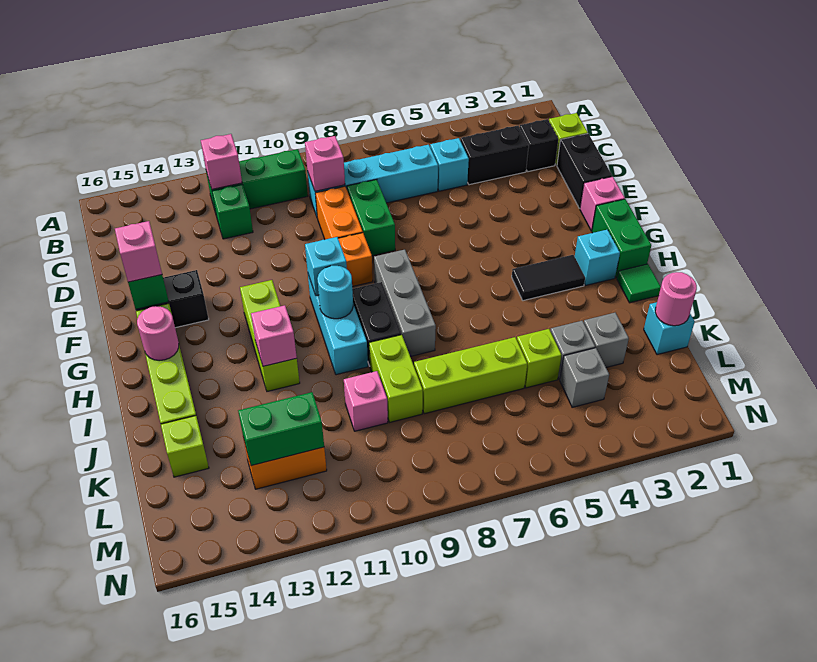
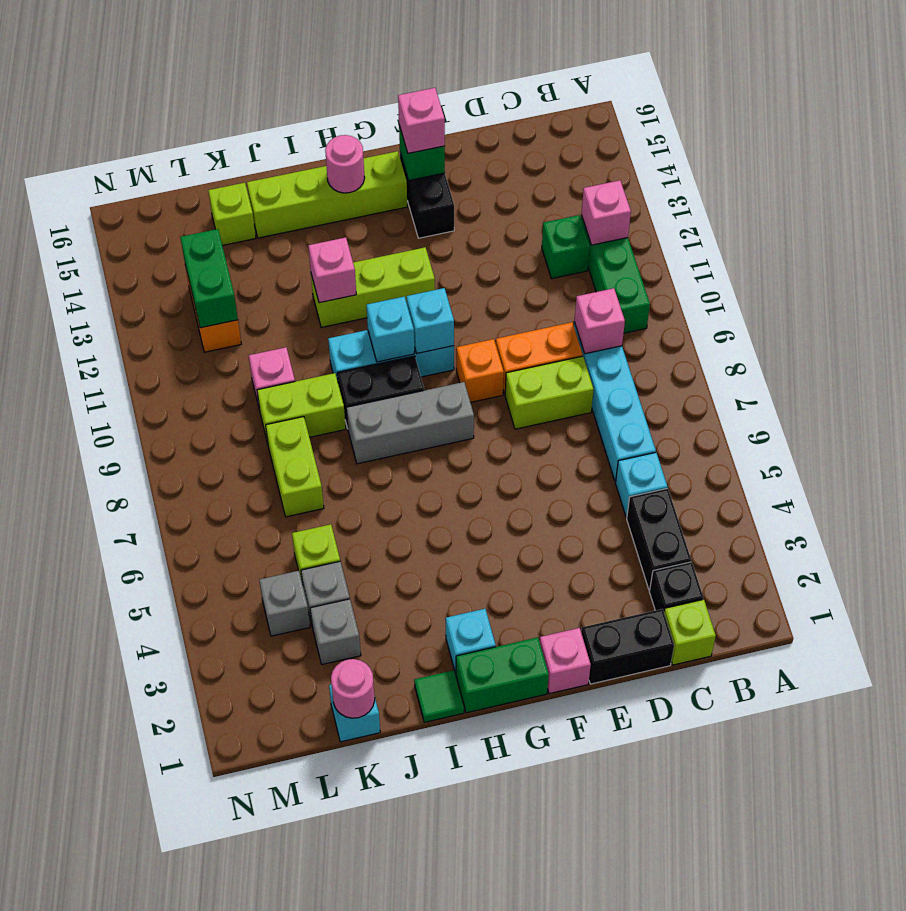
green 1x2 brick [347,180,395,256] -> lime 1x2 brick [505,356,594,429]
black 1x2 tile [512,255,585,301] -> none
cyan 1x1 round brick [317,266,353,319] -> cyan 1x1 brick [366,297,414,362]
lime 1x3 brick [414,337,527,414] -> lime 1x2 brick [266,417,324,517]

